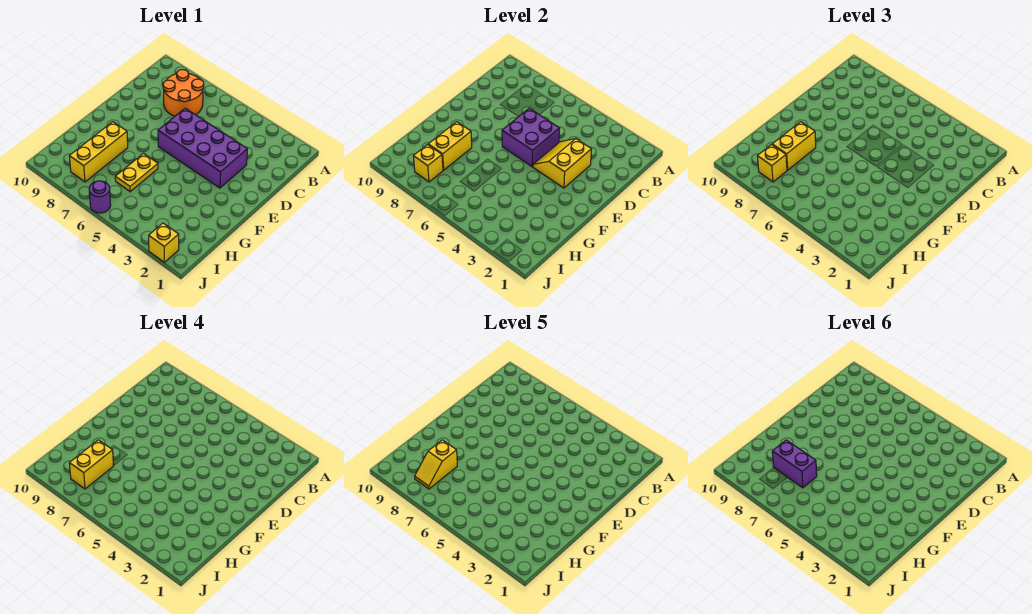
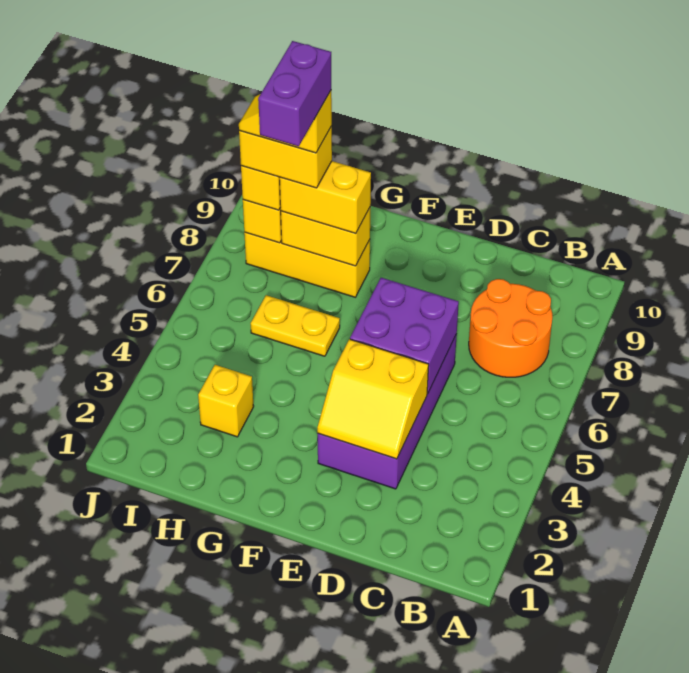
yellow 2x2 slope [533,139,591,188] -> yellow 2x2 slope turned to [317,339,429,459]
yellow 1x1 brick [149,223,179,262] -> yellow 1x1 brick moved to [198,365,254,437]
purple 1x1 round brick [89,181,111,213] -> none

